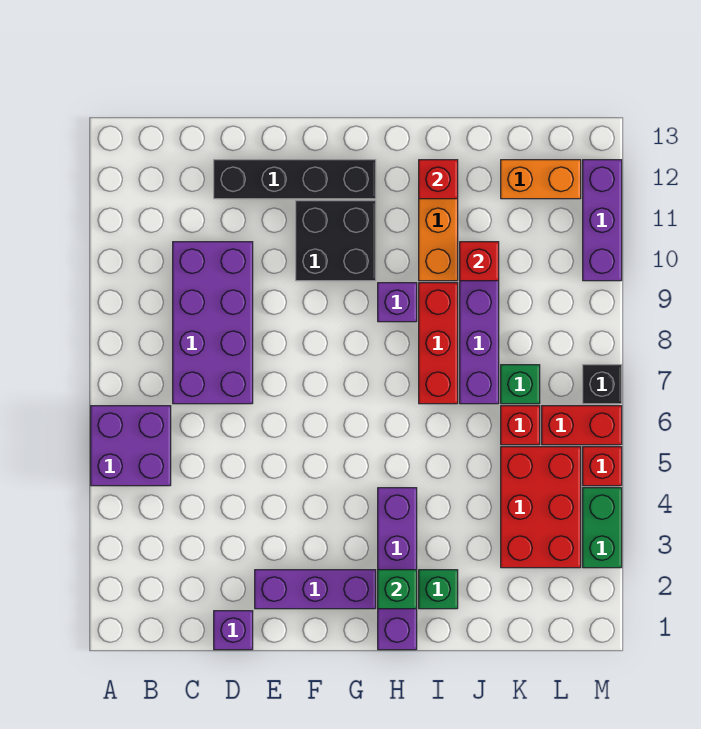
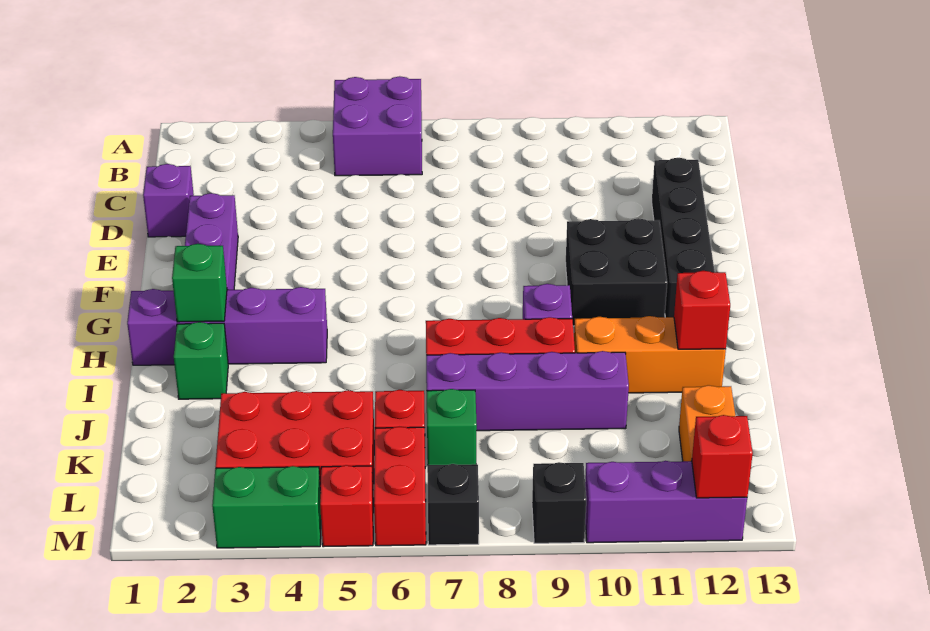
purple 2x4 brick [173,242,253,404] -> none
red 1x1 brick [460,242,499,281] -> red 1x1 brick moved to [692,415,753,498]
none -> black 1x1 brick [532,462,586,543]

